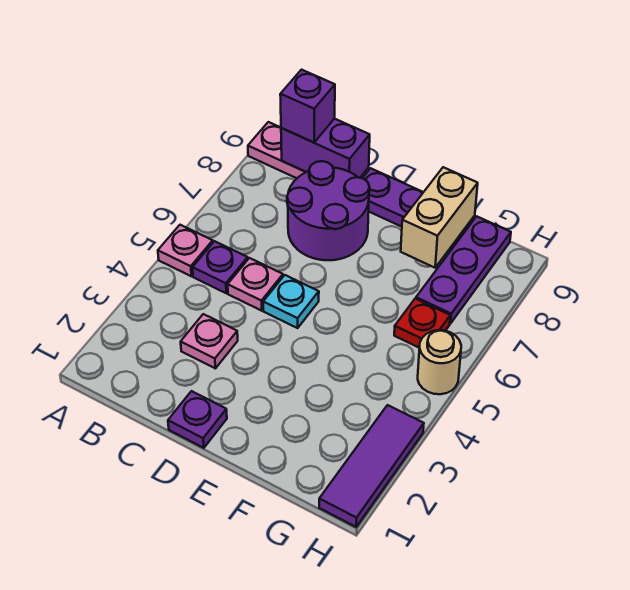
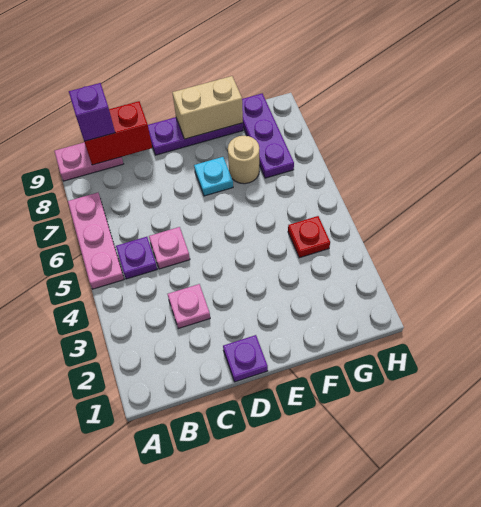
pink 1x1 plate [158,225,213,276] -> pink 1x3 plate [68,193,124,289]
purple 1x2 brick [281,119,370,178] -> red 1x2 brick [84,101,152,165]
purple 2x2 round brick [287,161,369,260] -> none
cyan 1x1 plate [263,275,319,328] -> cyan 1x1 plate moved to [194,157,233,196]
tan 1x2 brick [401,167,478,268] -> tan 1x2 brick turned to [172,76,243,139]
red 1x1 plate [394,299,450,348] -> red 1x1 plate moved to [288,216,330,258]
purple 1x3 tile [319,405,424,527] -> none
tan 1x1 round brick [418,330,461,394] -> tan 1x1 round brick moved to [228,136,259,184]

